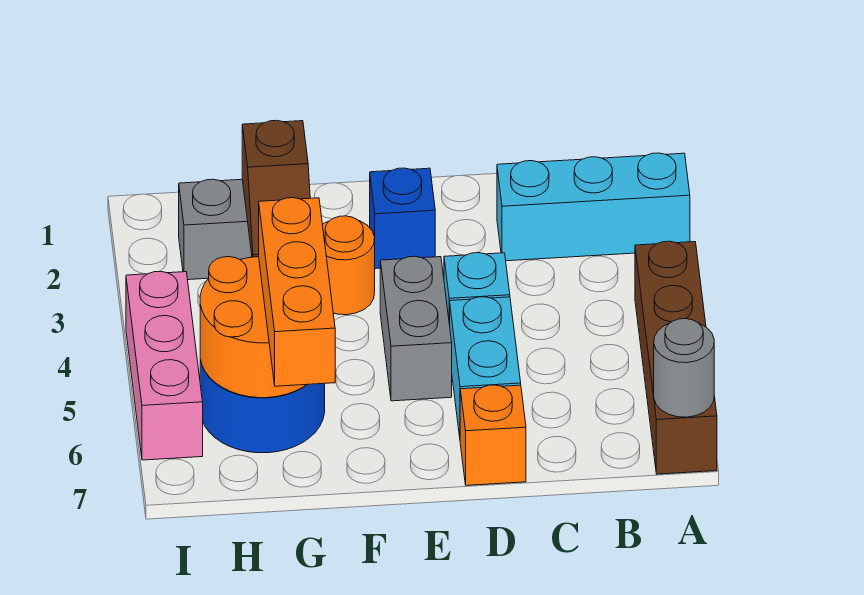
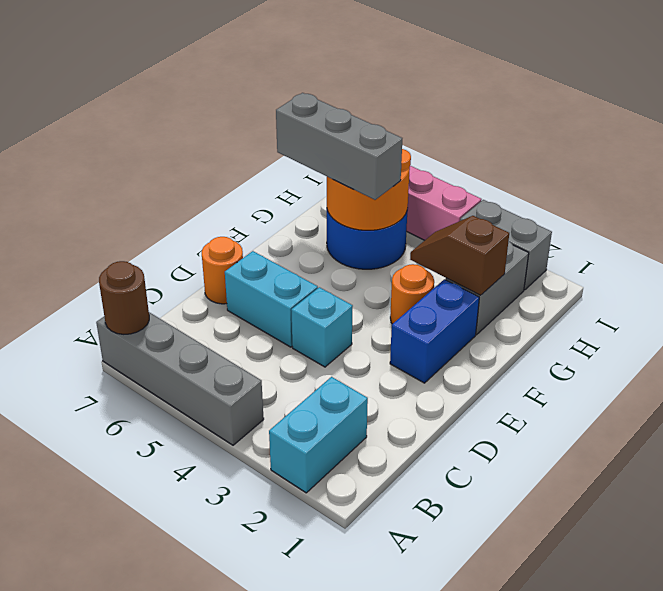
cyan 1x3 brick [497,153,690,261] -> cyan 1x2 brick [269,377,368,493]
brown 1x4 brick [635,241,717,474] -> grey 1x4 brick [96,312,264,445]
grey 1x1 round brick [654,319,714,417] -> brown 1x1 round brick [99,261,149,334]
orange 1x1 brick [460,385,526,485] -> orange 1x1 round brick [202,237,243,304]
blue 1x1 brick [370,168,435,269] -> blue 1x2 brick [390,279,479,383]
grey 1x2 brick [380,256,452,401] -> grey 1x2 brick moved to [460,200,552,290]
orange 1x3 brick [259,198,335,386] -> grey 1x3 brick [276,93,402,200]

